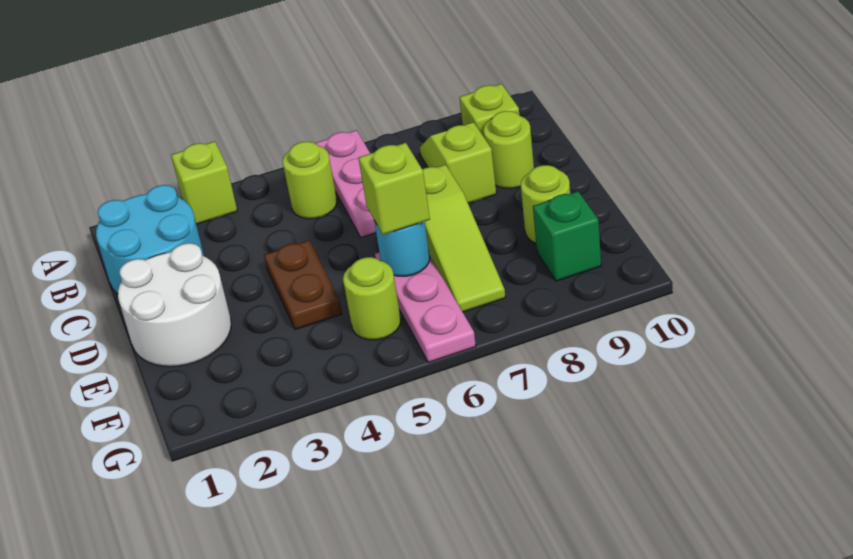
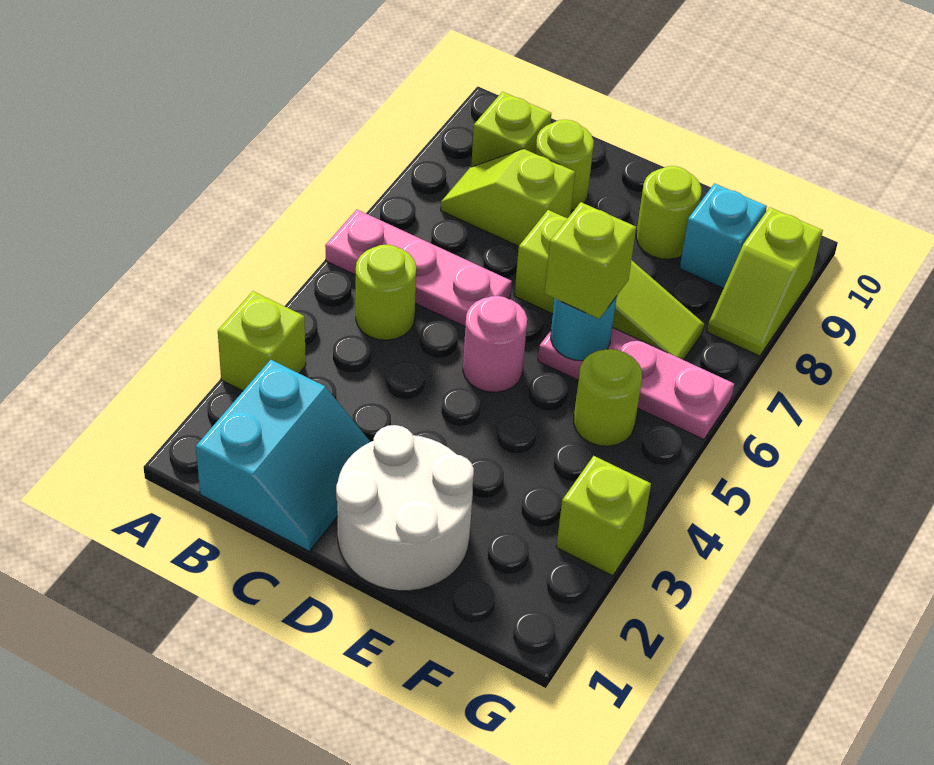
cyan 2x2 round brick [96,185,204,294] -> cyan 2x2 slope [196,360,370,551]
brown 1x2 plate [264,240,342,330] -> none
none -> pink 1x1 round brick [463,296,527,392]
green 1x1 brick [533,191,601,281] -> cyan 1x1 brick [680,183,767,288]
none -> lime 1x1 brick [556,456,651,576]
none -> lime 1x2 slope [707,207,823,356]

